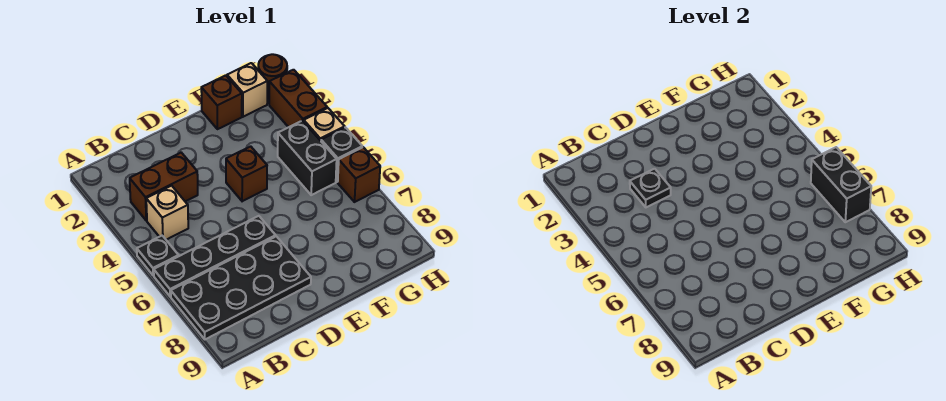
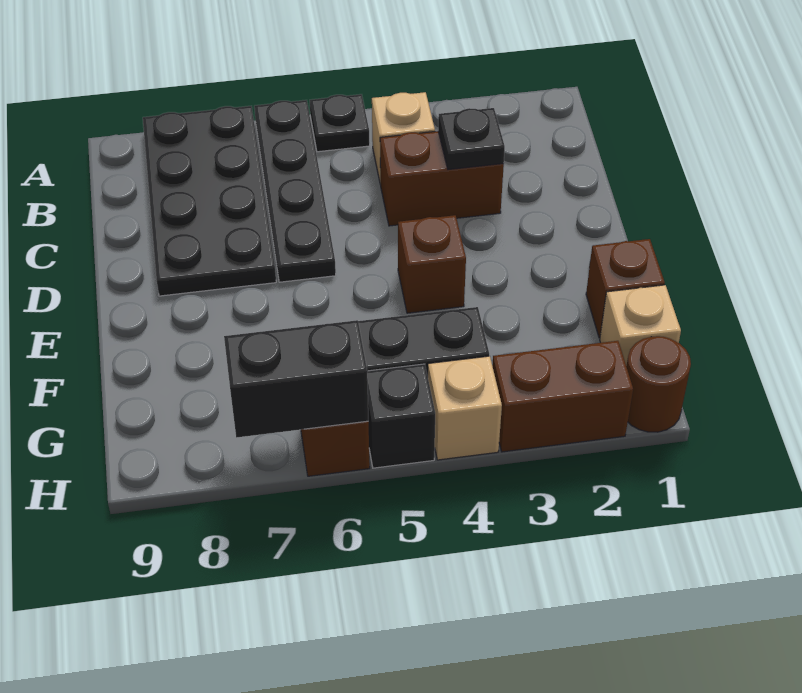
brown 1x2 brick [130,153,198,221] -> brown 1x2 brick turned to [380,131,504,226]

